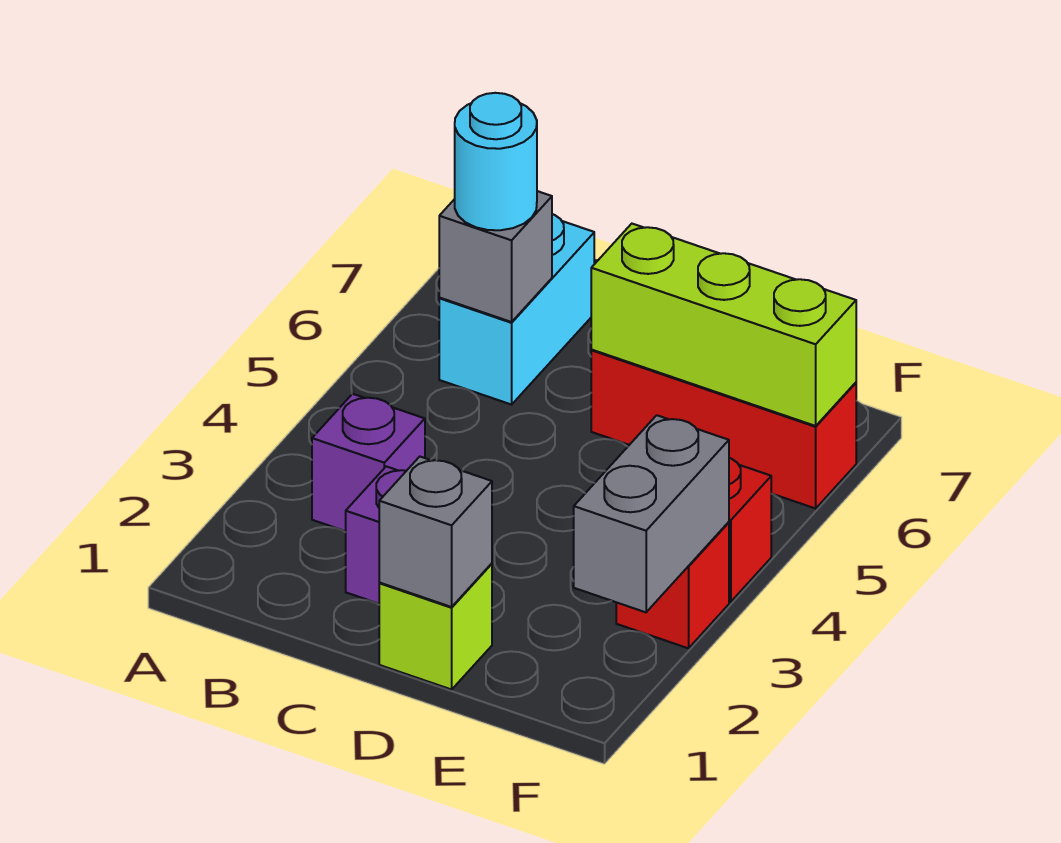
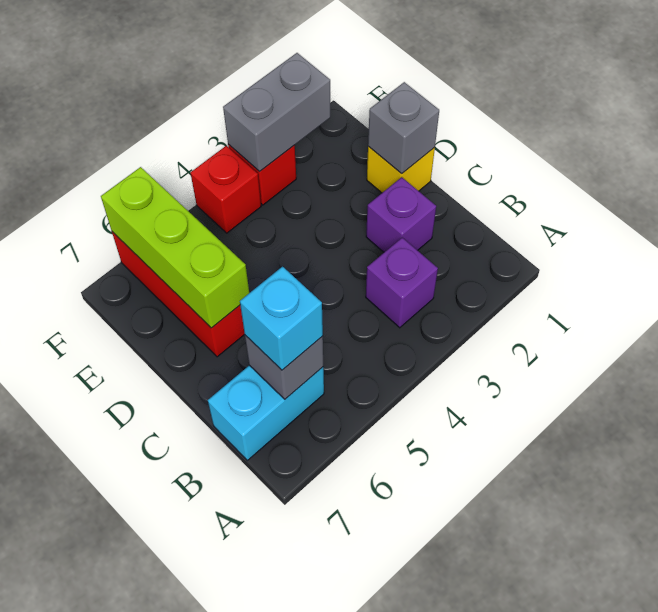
cyan 1x1 round brick [455,93,537,230] -> cyan 1x1 brick [240,267,323,370]
lime 1x1 brick [379,564,492,690] -> yellow 1x1 brick [367,147,435,193]

